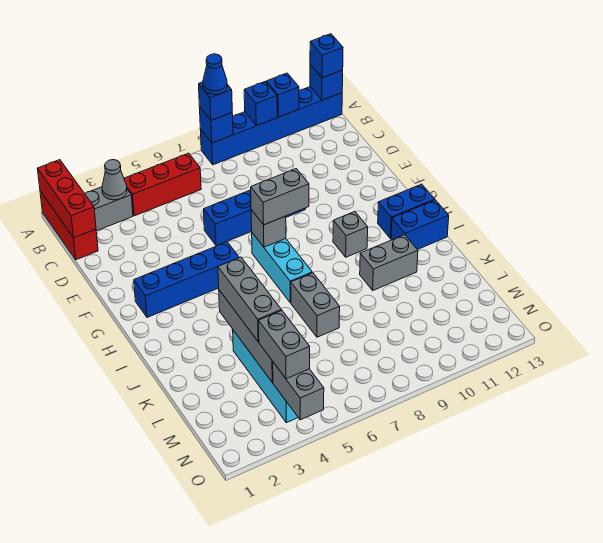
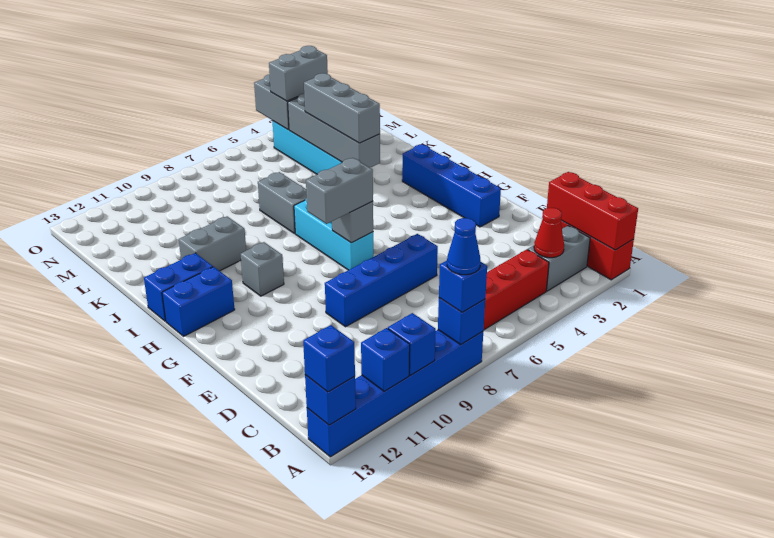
grey 1x1 cone [102,160,127,200] -> red 1x1 cone [534,208,564,258]
blue 1x4 brick [134,242,239,317] -> blue 1x4 brick turned to [402,145,501,227]
grey 1x2 brick [258,310,310,379] -> grey 1x2 brick turned to [269,46,328,101]

